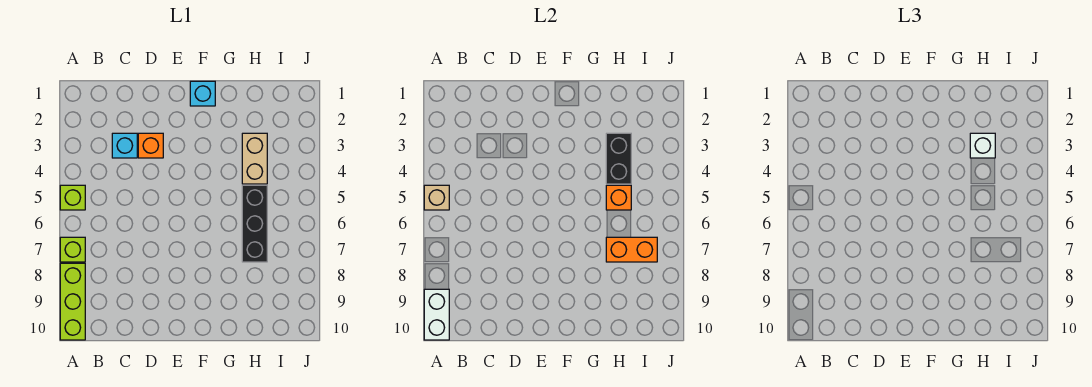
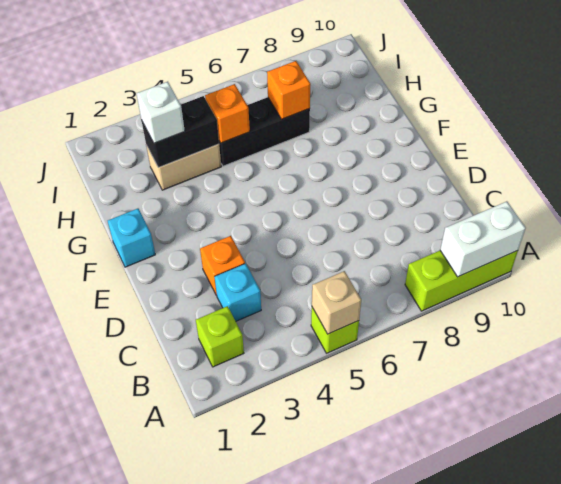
lime 1x1 brick [60,237,85,262] -> lime 1x1 brick moved to [196,306,244,367]
orange 1x2 brick [606,237,657,262] -> orange 1x1 brick [267,61,310,119]

